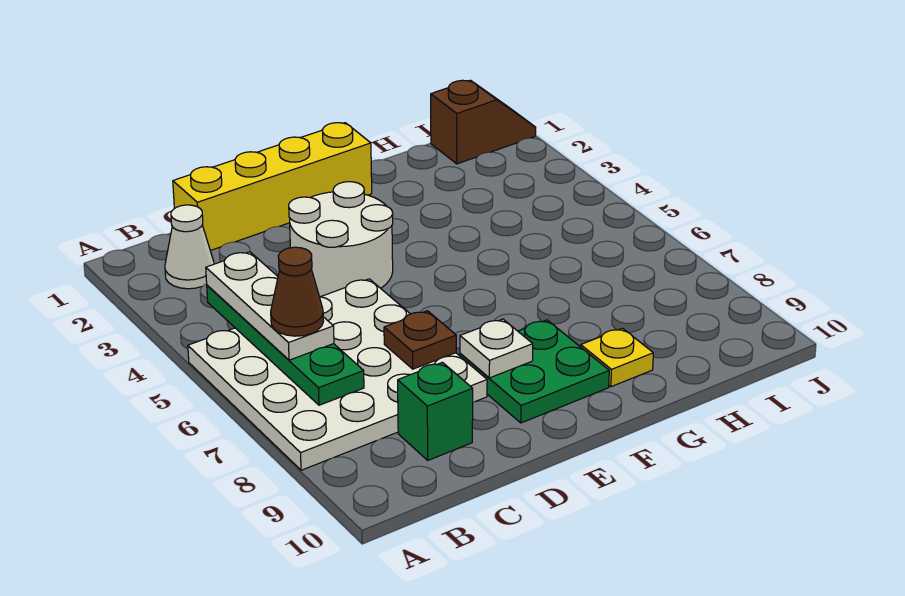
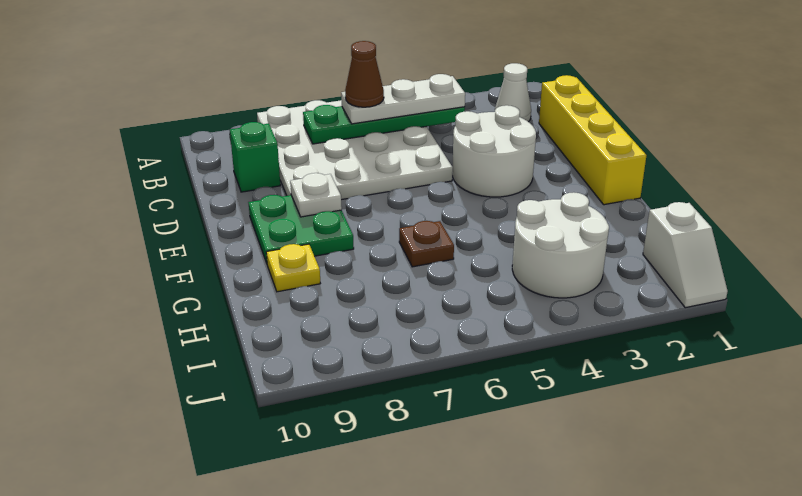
brown 1x1 plate [384,311,456,369] -> brown 1x1 plate moved to [399,221,454,267]
none -> white 2x2 round brick [512,192,609,298]
brown 1x2 slope [431,80,536,164] -> white 1x2 slope [643,202,728,308]

